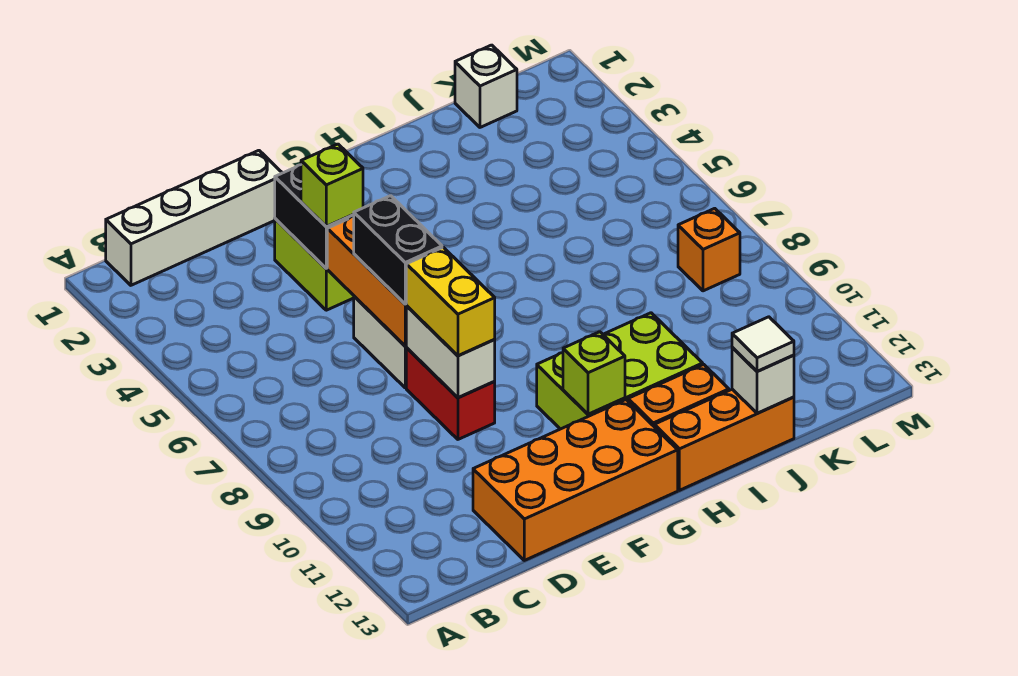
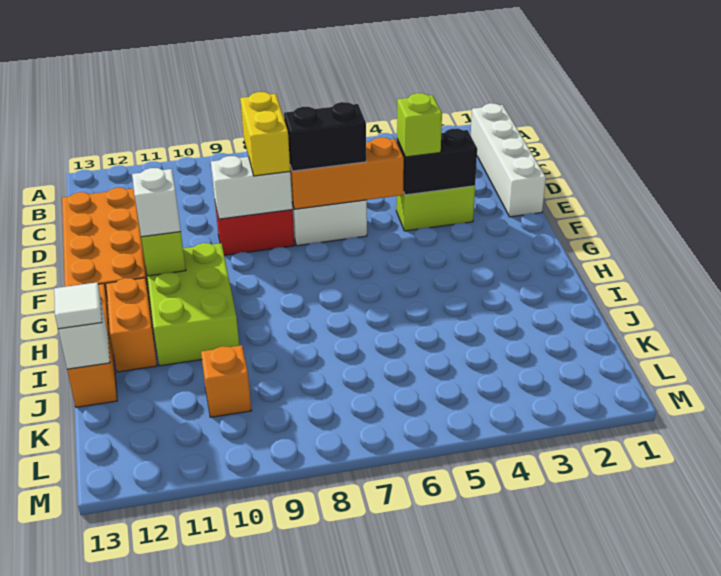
yellow 1x2 brick [406,247,495,356] -> yellow 1x2 brick turned to [240,92,290,176]
white 1x1 brick [455,45,517,127] -> white 1x1 brick moved to [132,168,181,237]
orange 1x1 brick [678,208,740,291] -> orange 1x1 brick moved to [201,345,252,417]

